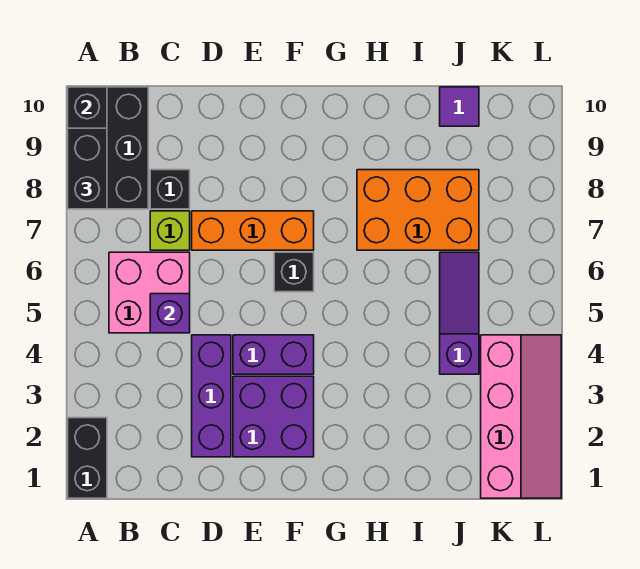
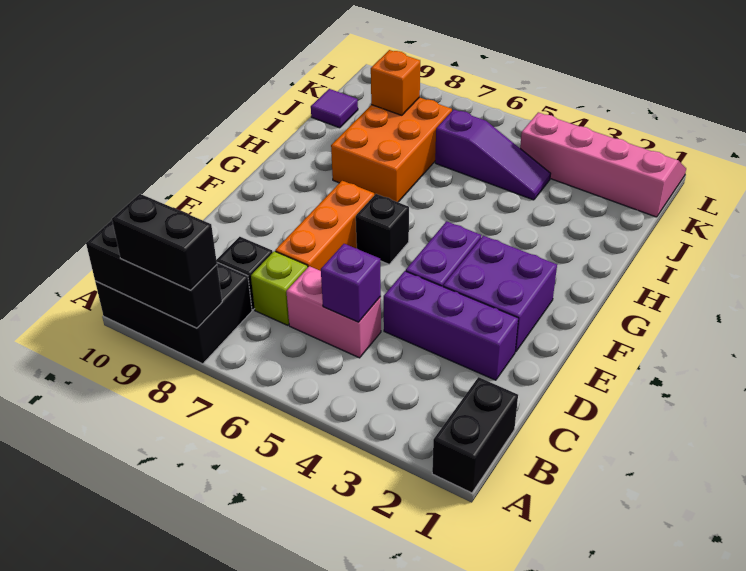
black 1x2 brick [68,418,107,498] -> black 1x2 brick turned to [432,377,518,493]
pink 2x2 brick [109,252,190,333] -> pink 1x2 brick [286,266,381,358]
purple 1x3 slope [440,252,479,374] -> purple 1x3 slope turned to [435,110,550,200]
none -> orange 1x1 brick [371,50,420,115]

